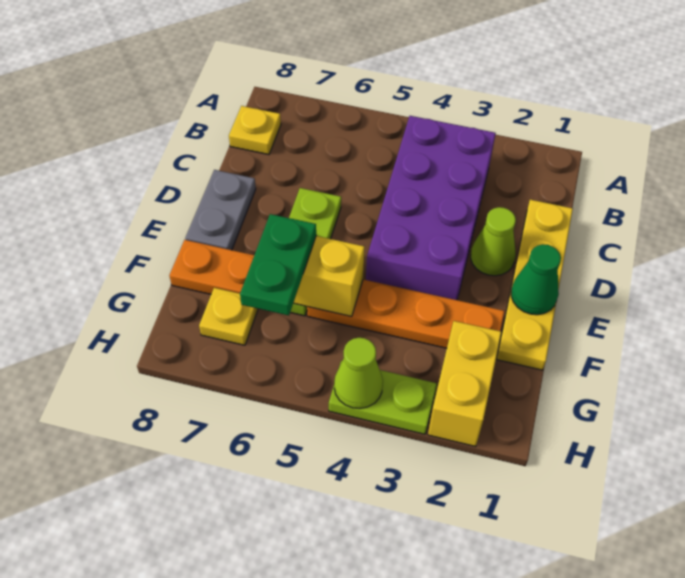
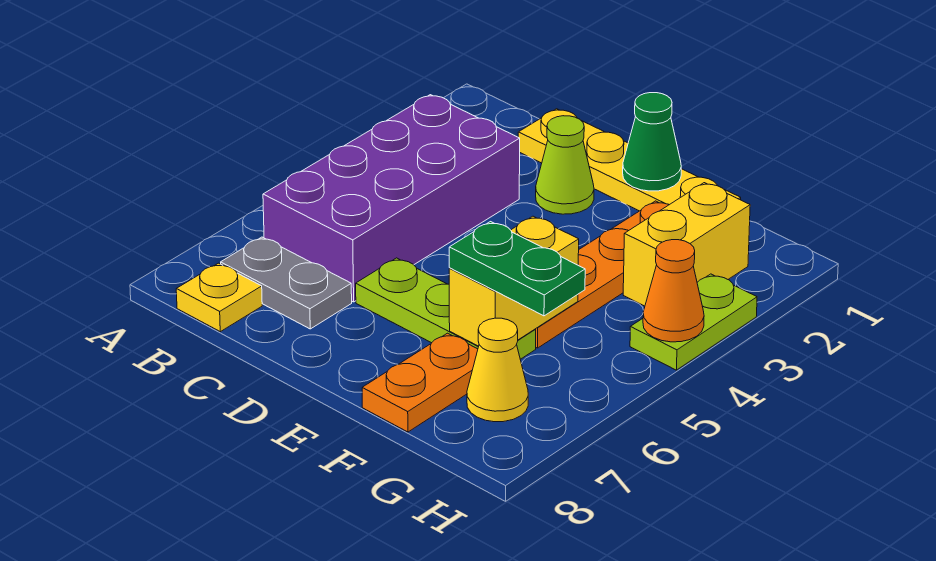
purple 2x4 brick [366,116,496,300] -> purple 2x4 brick turned to [263,95,520,302]
grey 1x2 plate [185,170,256,250] -> grey 1x2 plate moved to [221,237,352,329]
yellow 1x2 brick [428,321,501,447] -> yellow 1x2 brick turned to [623,183,750,306]
yellow 1x1 plate [199,288,258,345] -> yellow 1x1 cone [467,318,528,422]
lime 1x1 cone [334,338,383,408] -> orange 1x1 cone [643,240,704,342]

